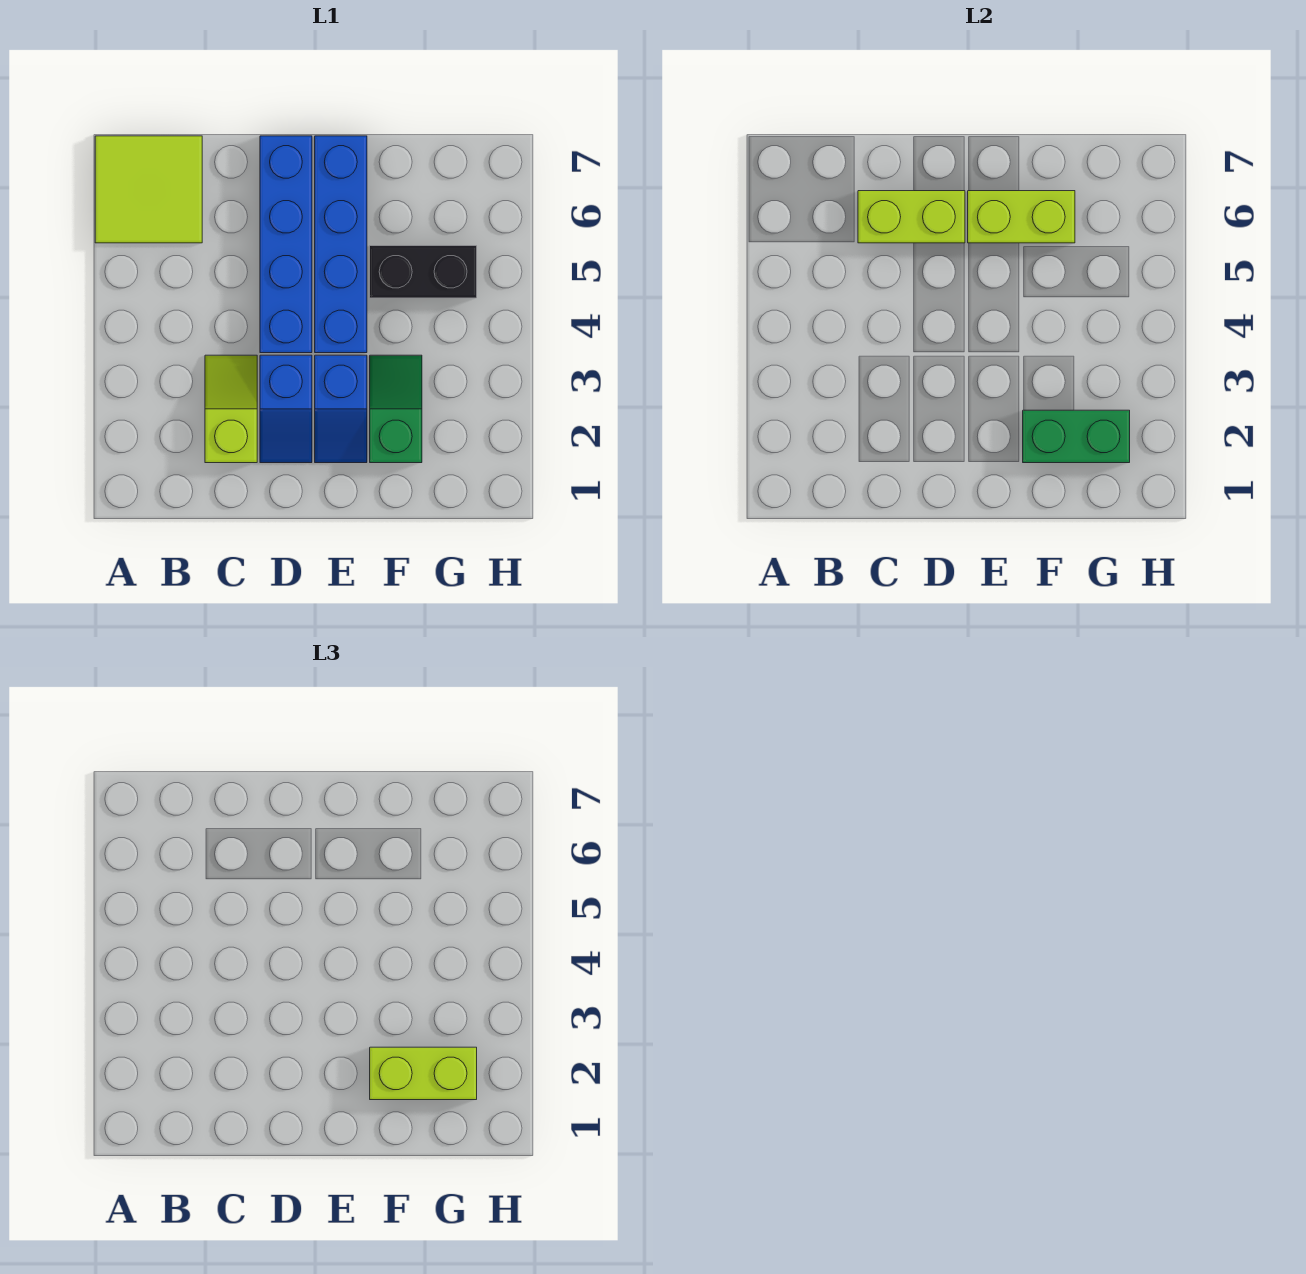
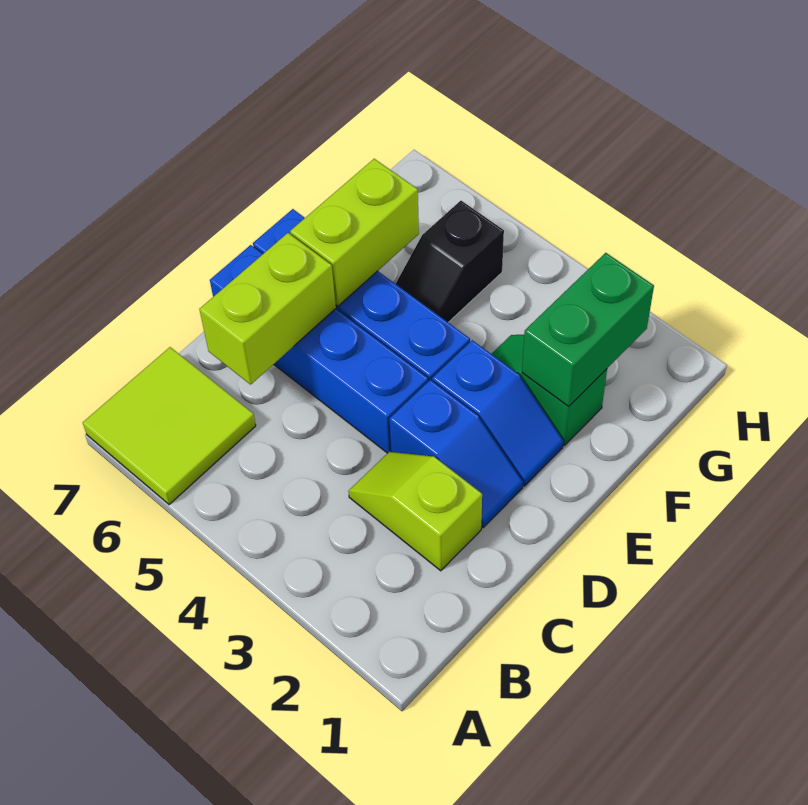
lime 1x2 brick [370,1047,477,1100] -> none
black 1x2 brick [370,246,477,298] -> black 1x2 slope [396,201,504,322]

